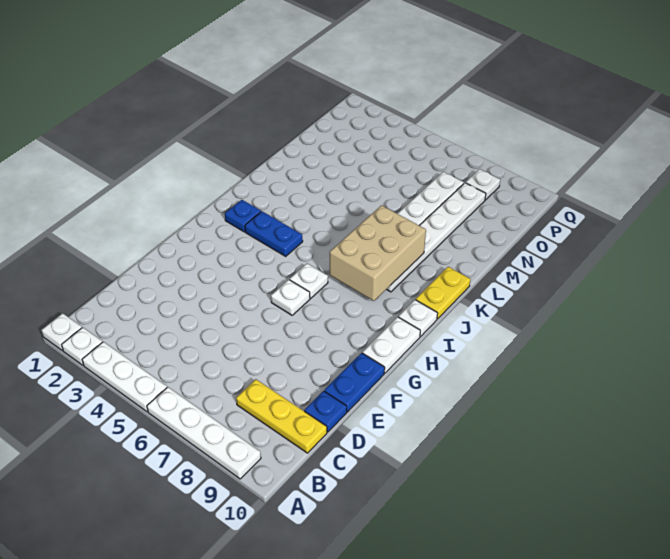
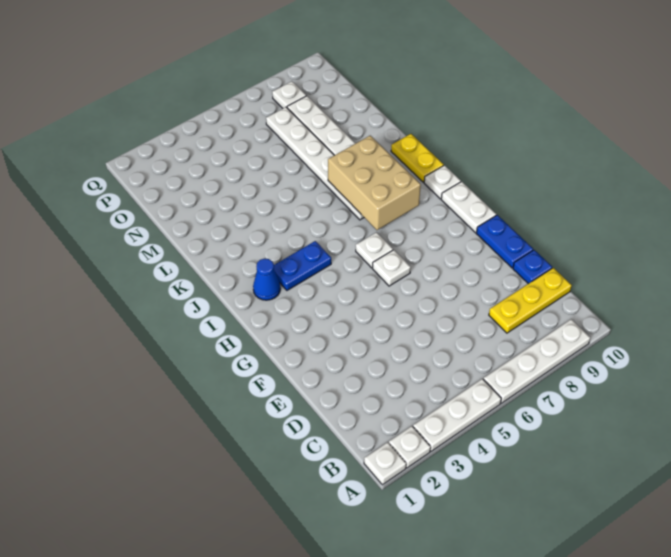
blue 1x1 plate [225,200,261,232] -> blue 1x1 cone [253,259,280,300]

